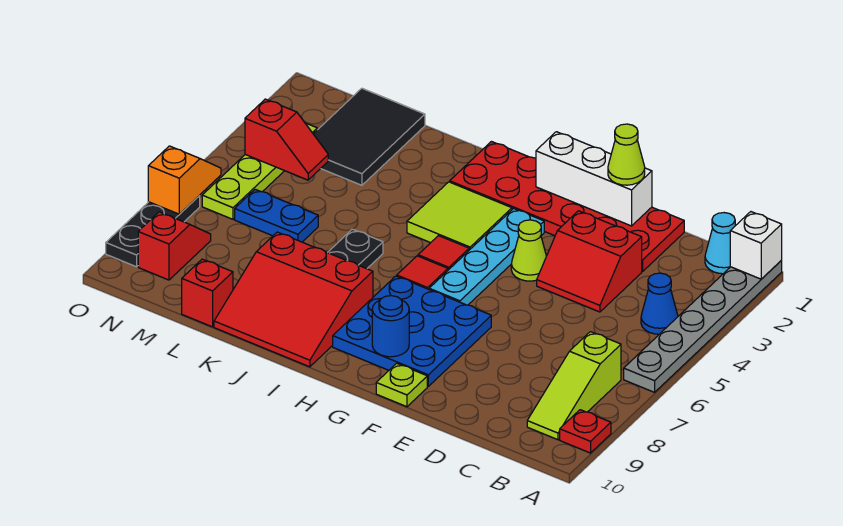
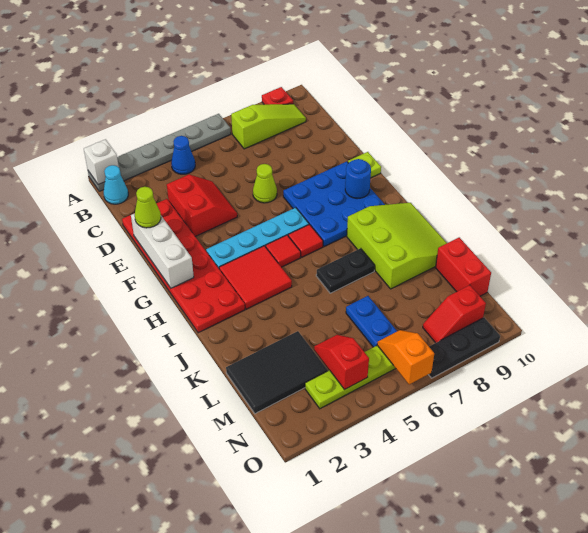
lime 1x1 cone [511,220,546,281] -> lime 1x1 cone moved to [253,164,277,203]
lime 2x2 tile [407,182,512,250] -> red 2x2 tile [219,246,292,309]
red 3x3 slope [214,232,373,367] -> lime 3x3 slope [347,203,447,289]
red 1x1 brick [182,259,233,327] -> red 1x2 brick [435,237,491,296]
orange 1x2 slope [148,146,221,214] -> orange 1x2 slope turned to [377,330,434,385]

